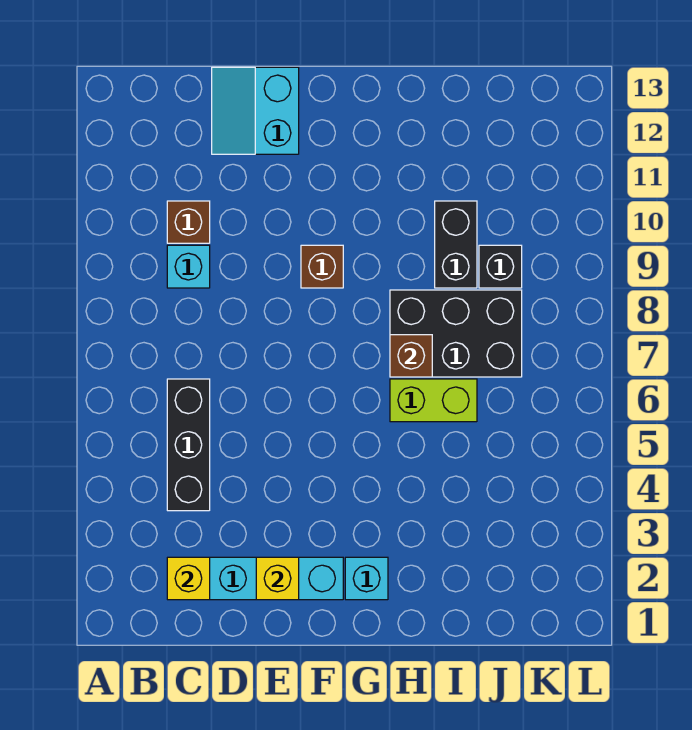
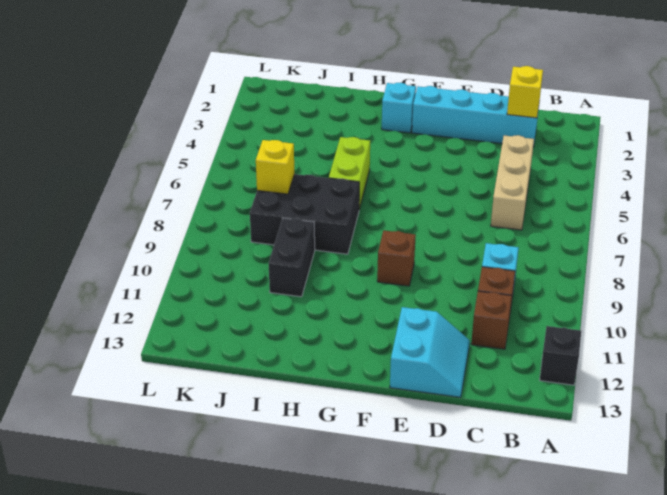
black 1x3 brick [167,379,210,511] -> tan 1x3 brick [491,135,534,230]
yellow 1x1 brick [256,557,299,600] -> yellow 1x1 brick moved to [256,140,294,194]
lime 1x2 brick [390,379,477,422] -> lime 1x2 brick turned to [329,137,370,209]
brown 1x1 brick [390,335,432,377] -> brown 1x1 brick moved to [471,291,512,349]
black 1x1 brick [479,245,522,288] -> black 1x1 brick moved to [540,326,581,385]

